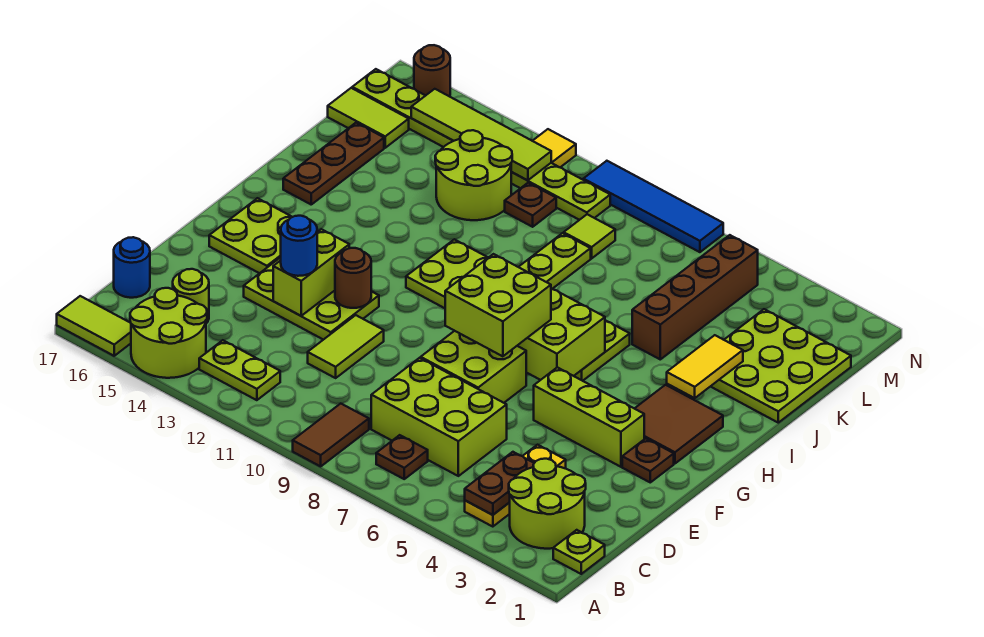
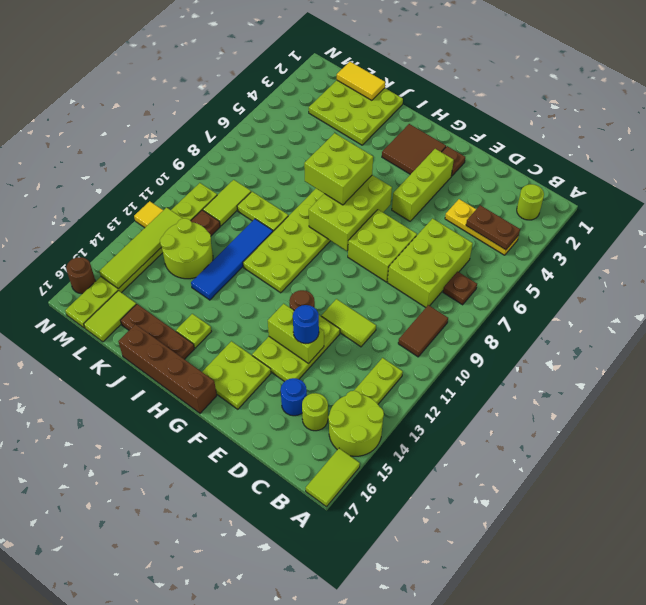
brown 1x2 tile [293,404,369,466] -> brown 1x2 tile turned to [398,305,448,357]
lime 1x1 plate [553,530,605,574] -> lime 1x1 plate moved to [176,314,211,348]
lime 2x2 round brick [509,459,586,549] -> lime 1x1 round brick [517,184,544,220]
blue 1x1 round brick [114,237,150,298] -> blue 1x1 round brick moved to [281,378,307,416]
lime 2x2 brick [445,254,551,356] -> lime 2x2 brick moved to [304,133,373,205]
yellow 1x2 tile [667,335,743,398] -> yellow 1x2 tile moved to [337,62,385,100]
brown 1x4 brick [632,235,758,359] -> brown 1x4 brick moved to [118,324,217,413]
lime 1x1 tile [564,214,615,258] -> lime 1x2 tile [203,180,251,226]
blue 1x4 tile [583,161,723,252] -> blue 1x4 tile moved to [191,219,273,300]

